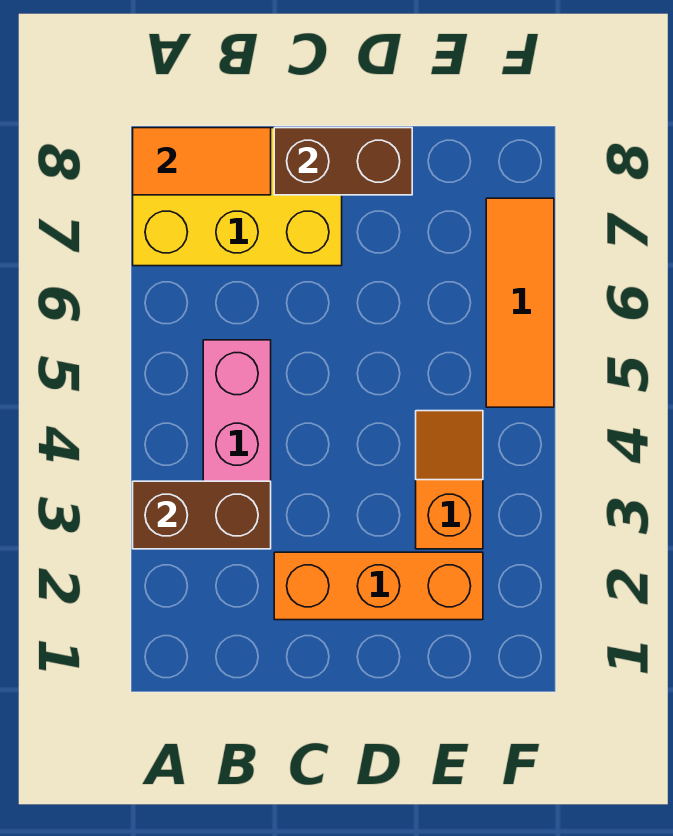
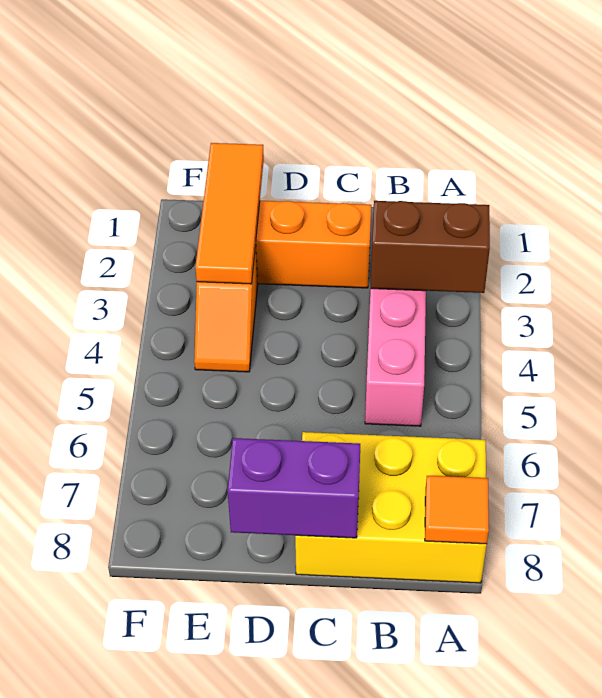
orange 1x2 tile [133,128,271,195] -> orange 1x1 tile [425,476,489,544]
brown 1x2 brick [274,128,412,195] -> purple 1x2 brick [228,438,360,538]
orange 1x3 tile [486,198,554,407] -> orange 1x3 tile moved to [195,143,264,284]

